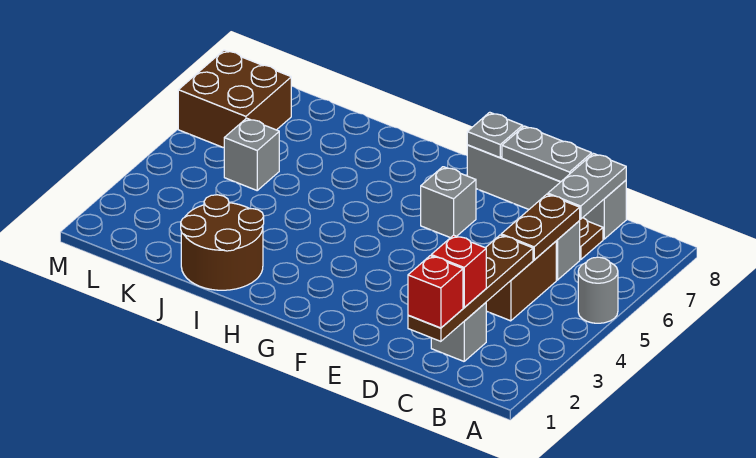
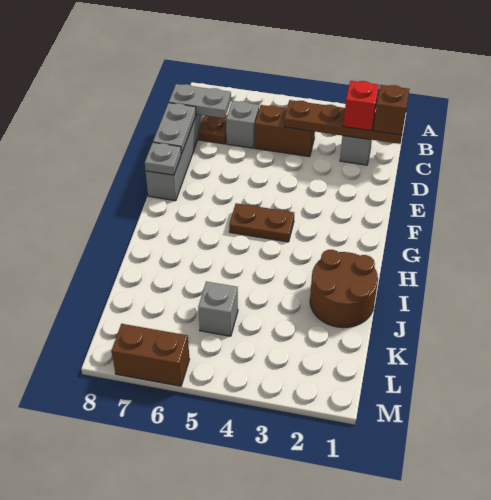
grey 1x1 round brick [578,257,618,323] -> none
red 1x1 brick [408,256,463,328] -> brown 1x1 brick [373,85,409,135]
brown 1x2 plate [501,194,580,260] -> brown 1x2 plate moved to [229,203,294,242]
grey 1x1 brick [421,167,476,238] -> none
brown 2x2 brick [178,50,291,148] -> brown 1x2 brick [112,324,189,386]

